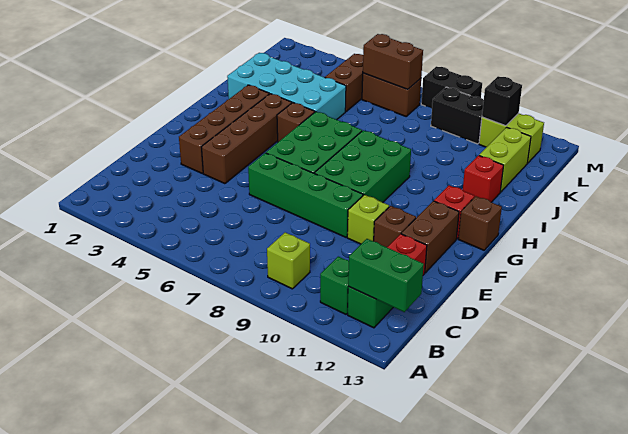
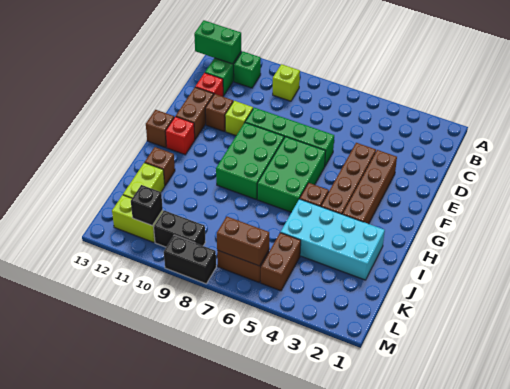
red 1x1 brick [463,155,504,202] -> brown 1x1 brick [145,147,175,185]

